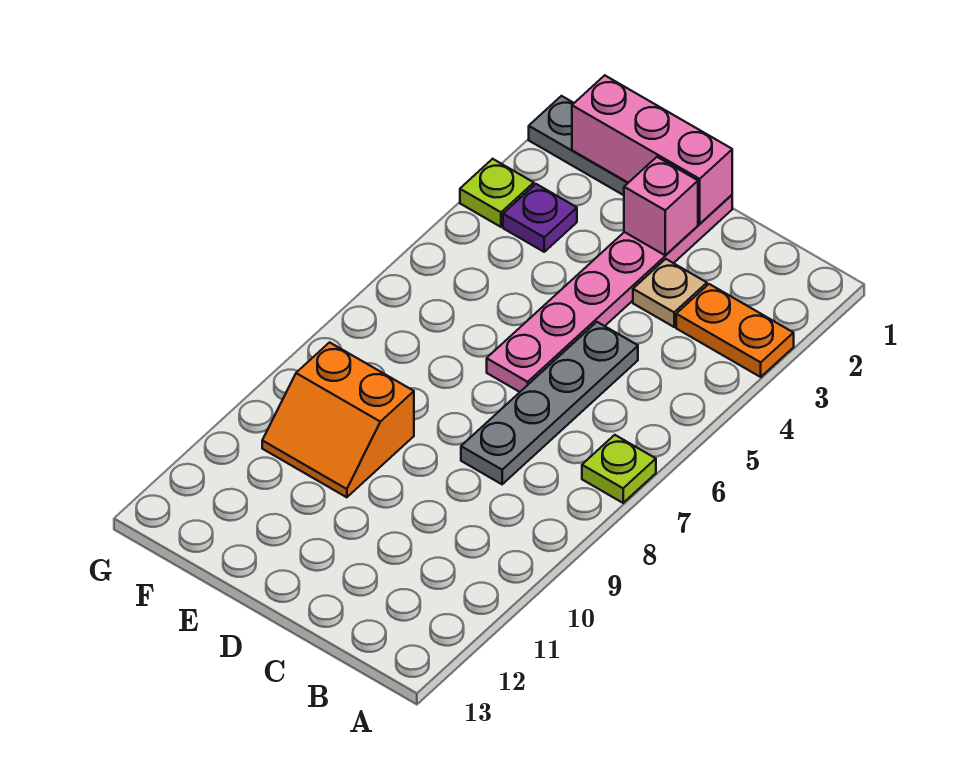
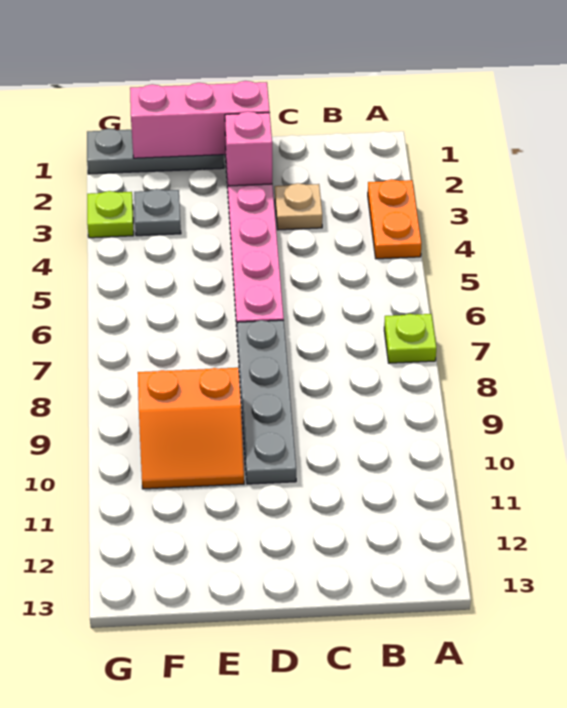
orange 1x2 plate [676,284,794,377] -> orange 1x2 plate turned to [368,179,421,259]
grey 1x4 plate [461,322,638,484] -> grey 1x4 plate moved to [237,320,296,484]
purple 1x1 plate [503,184,577,252] -> grey 1x1 plate [134,189,181,236]

